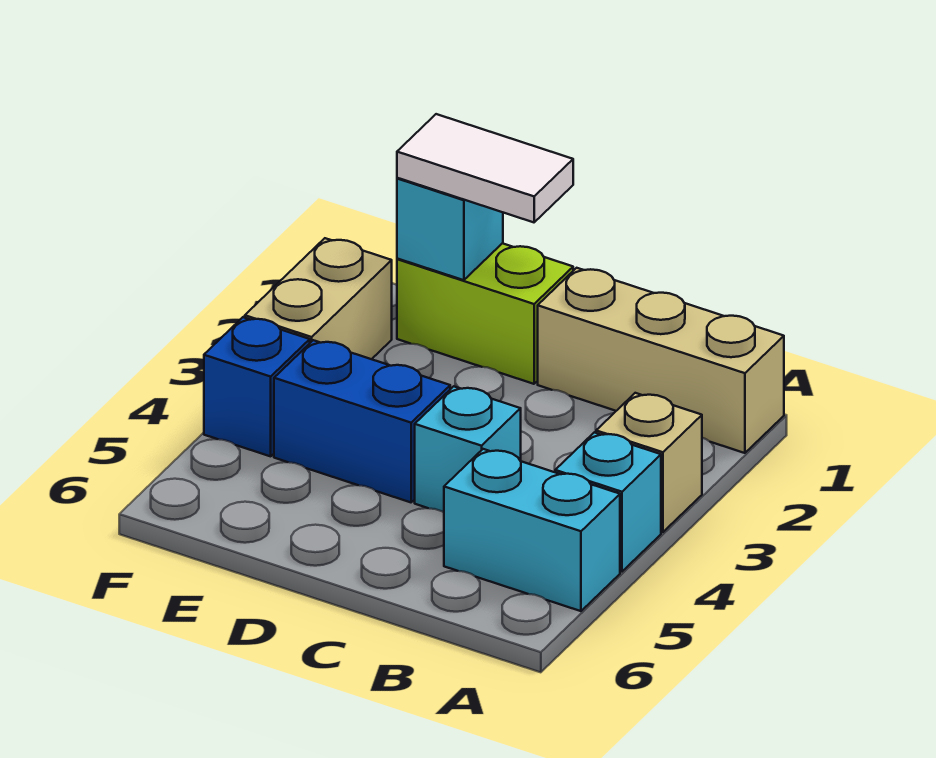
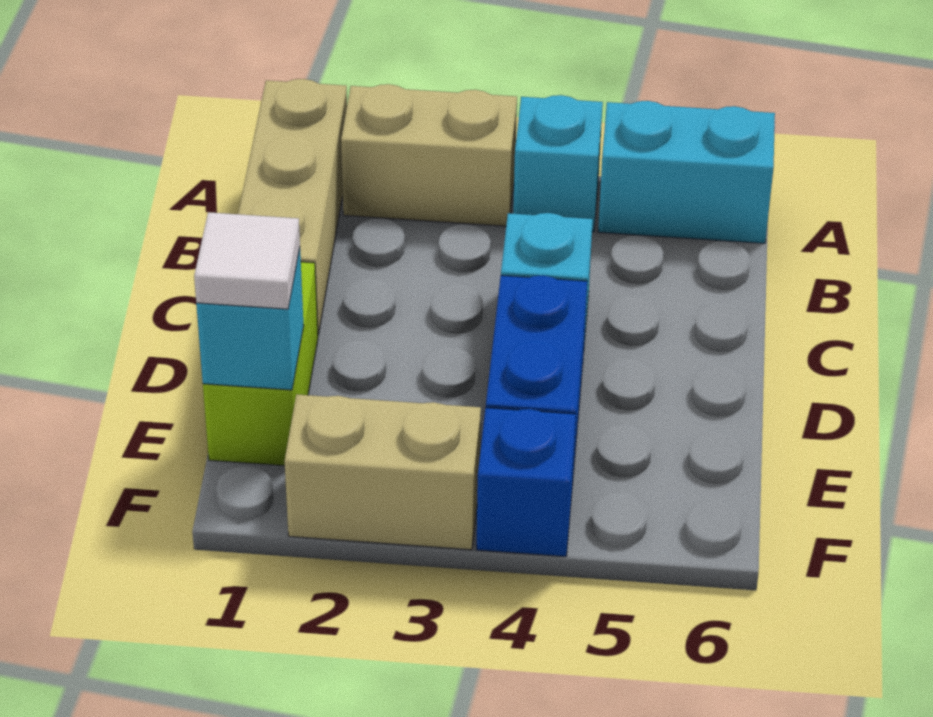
tan 1x1 brick [596,393,702,532] -> tan 1x2 brick [341,84,517,226]
cyan 1x2 brick [444,449,620,611] -> cyan 1x2 brick turned to [598,101,775,243]
white 1x2 tile [397,114,573,222] -> white 1x1 tile [194,212,300,309]

